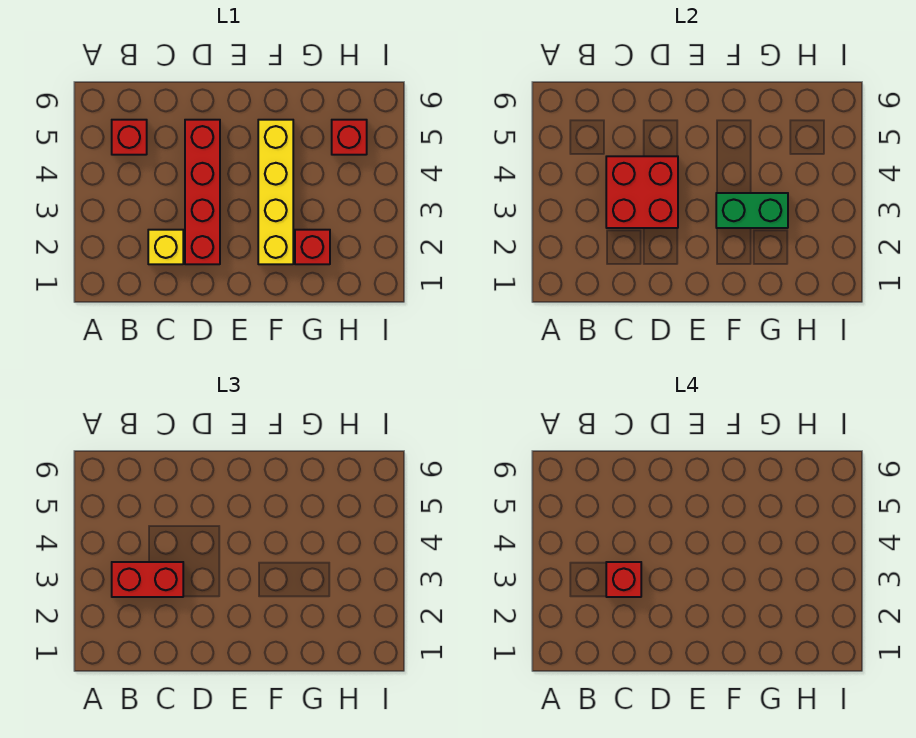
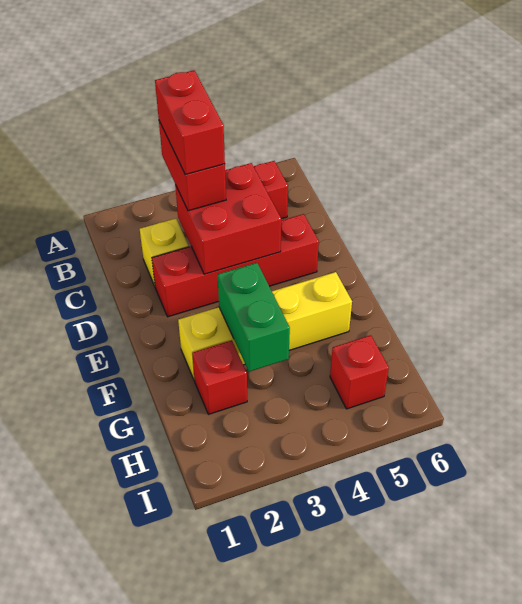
red 1x1 brick [606,562,641,597] -> red 1x2 brick [155,70,225,175]

